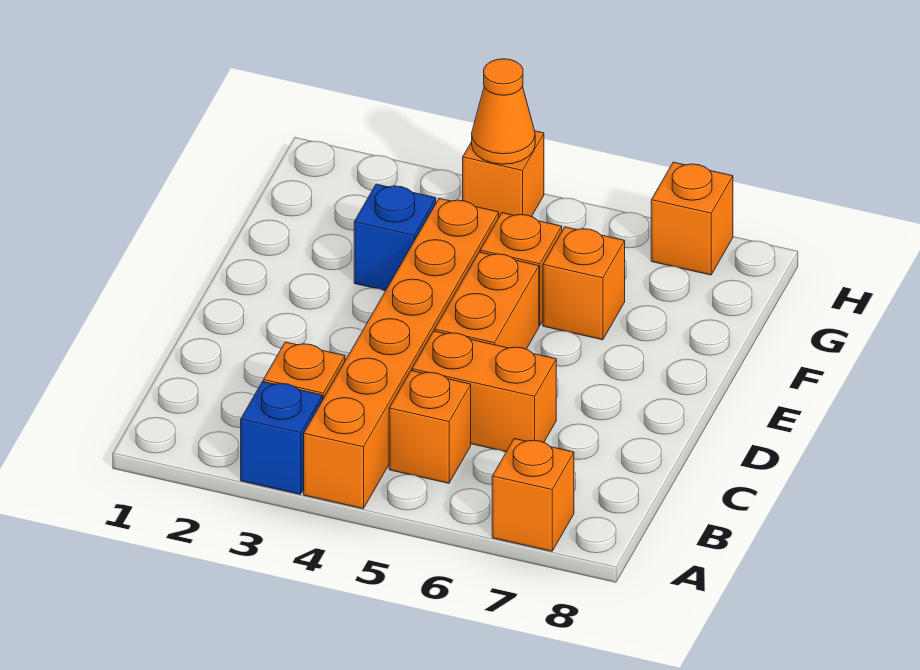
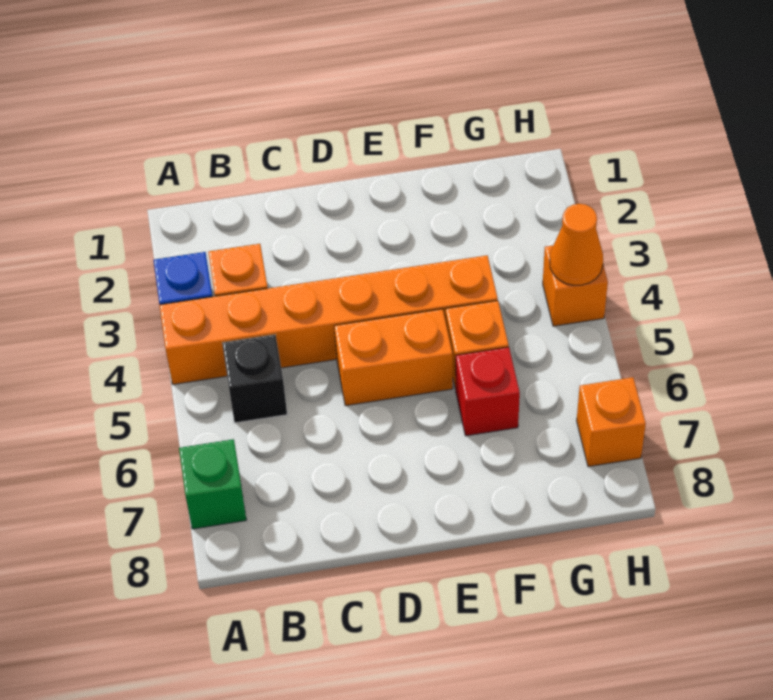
orange 1x1 brick [492,439,574,551] -> green 1x1 brick [179,439,246,529]
orange 1x1 brick [389,371,471,483] -> black 1x1 brick [222,335,287,423]
orange 1x2 brick [412,331,556,452] -> none
blue 1x1 brick [354,184,436,291] -> none
orange 1x1 brick [543,227,625,340] -> red 1x1 brick [456,347,520,436]

